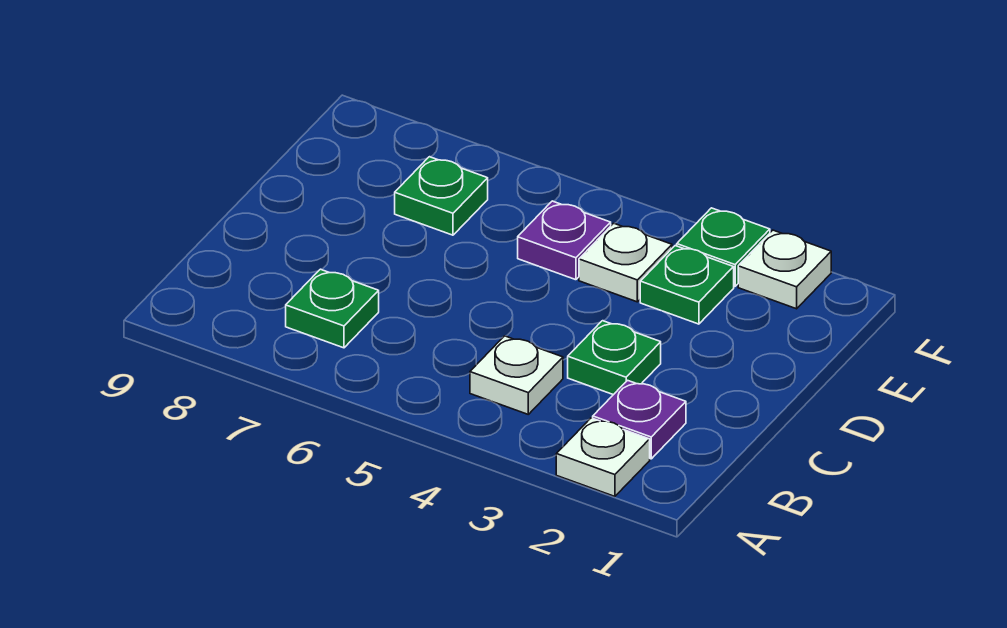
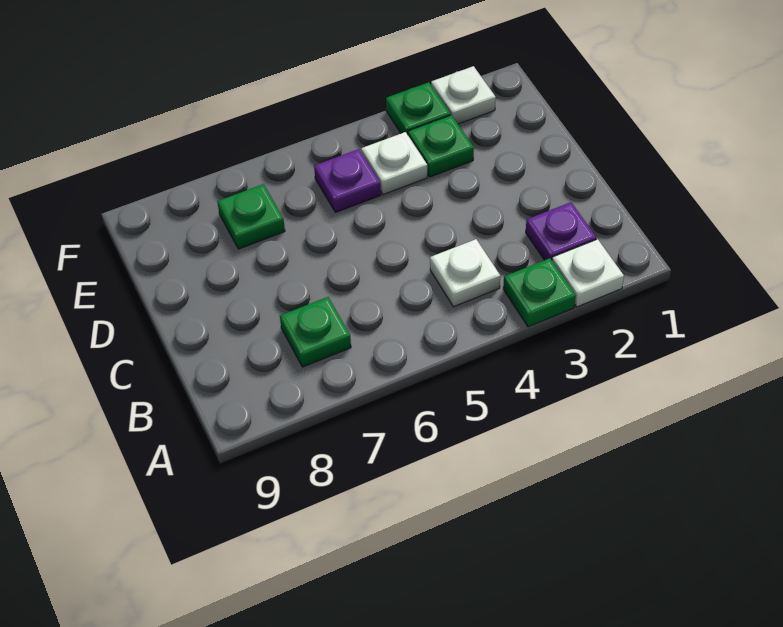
green 1x1 plate [568,321,661,395] -> green 1x1 plate moved to [503,258,576,327]

